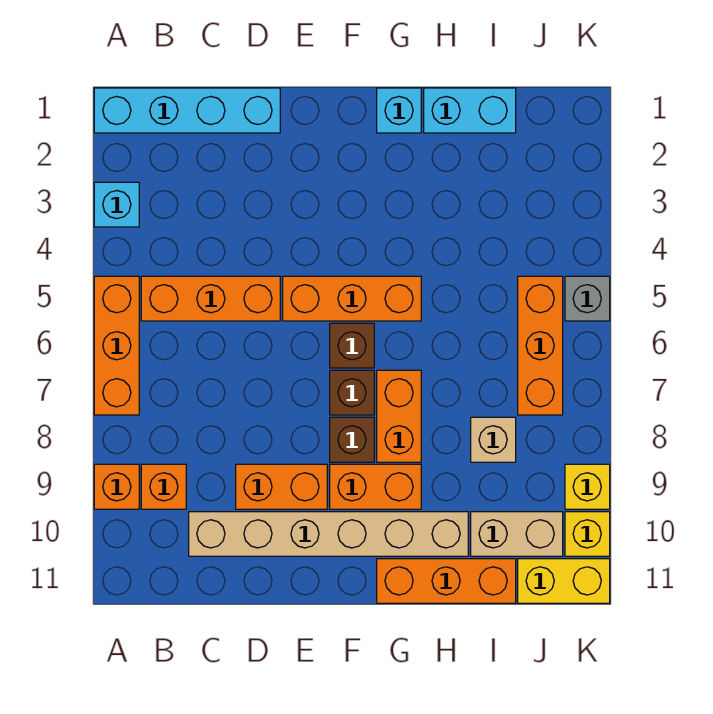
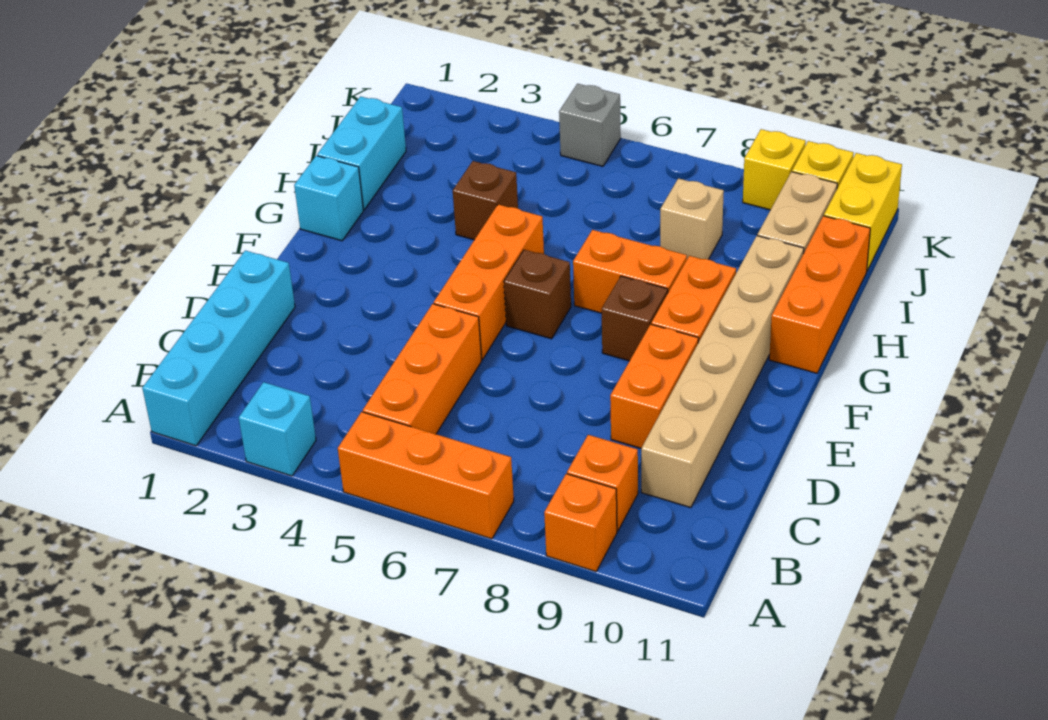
brown 1x1 brick [330,370,374,415] -> brown 1x1 brick moved to [453,161,518,240]
orange 1x3 brick [518,276,563,415] -> none

